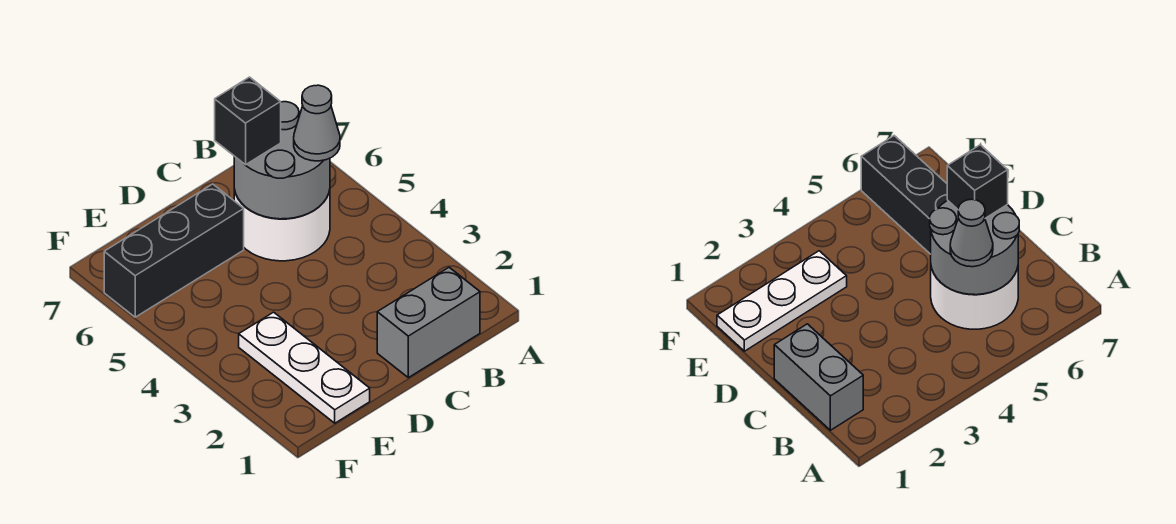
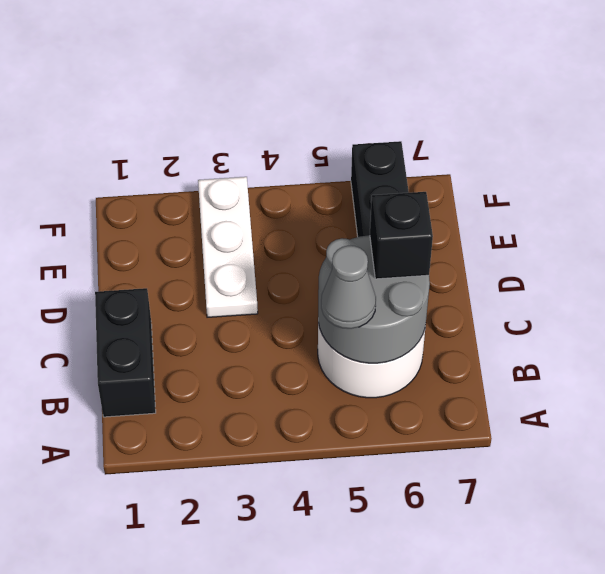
grey 1x2 brick [377,267,480,378] -> black 1x2 brick [95,288,156,417]
white 1x3 plate [239,312,370,423] -> white 1x3 plate turned to [198,177,258,317]

